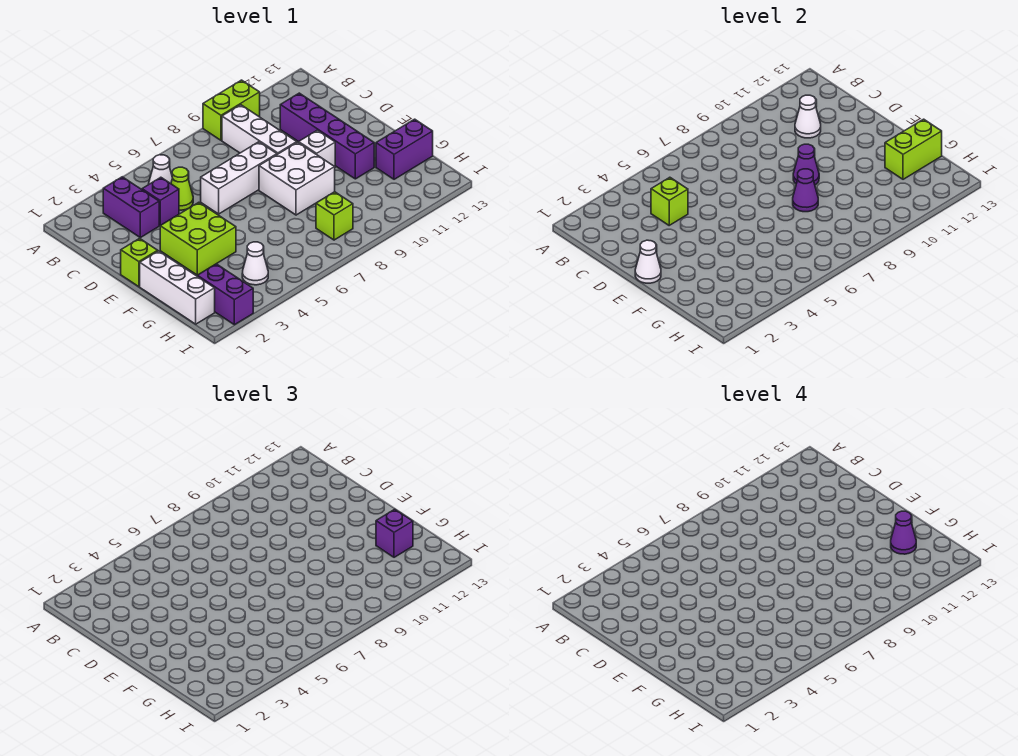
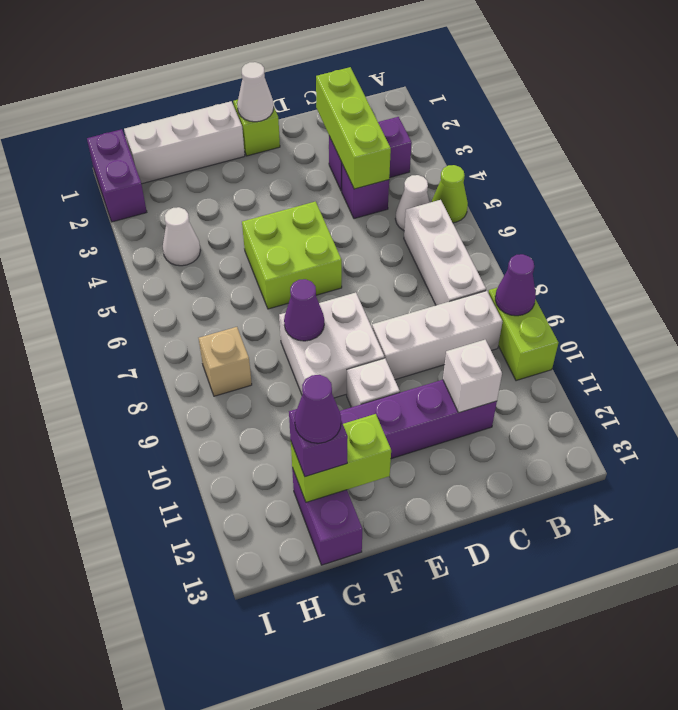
lime 1x1 brick [651,177,688,225] -> lime 1x3 brick [316,67,391,189]
lime 1x1 cone [171,167,193,210] -> lime 1x1 cone moved to [432,165,468,223]
white 1x1 cone [795,95,821,138] -> white 1x1 brick [443,340,502,413]
white 1x3 brick [201,142,277,214] -> white 1x3 brick moved to [404,200,486,305]
lime 2x2 brick [160,202,236,275] -> lime 2x2 brick moved to [242,202,342,309]
purple 1x1 cone [793,144,819,185] -> purple 1x1 cone moved to [495,254,536,316]
lime 1x2 brick [885,119,942,179] -> lime 1x2 brick turned to [291,414,391,502]
purple 1x2 brick [197,264,253,325] -> purple 1x2 brick turned to [87,129,147,222]
lime 1x1 brick [316,192,353,240] -> tan 1x1 brick [199,327,252,396]

